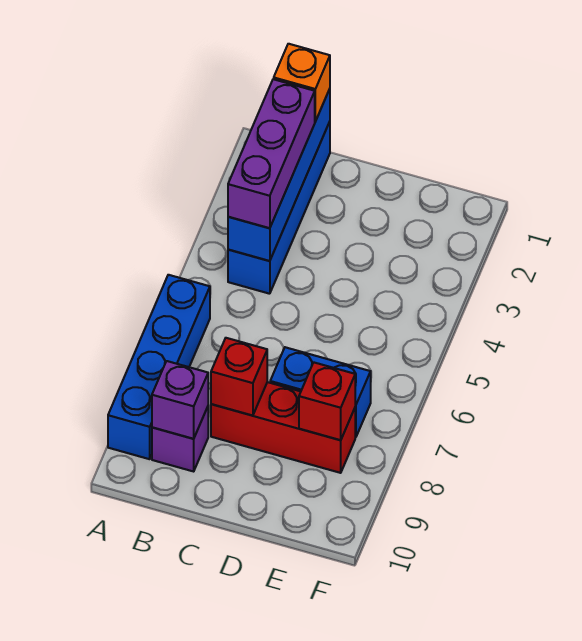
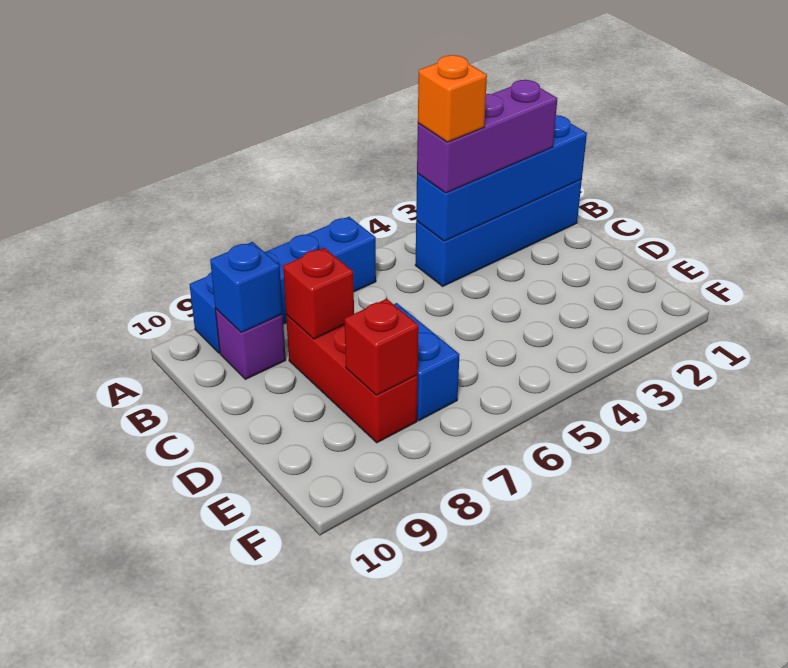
orange 1x1 brick [274,44,330,121] -> orange 1x1 brick moved to [418,55,487,142]
purple 1x1 brick [152,361,208,439] -> blue 1x1 brick [210,242,283,332]

